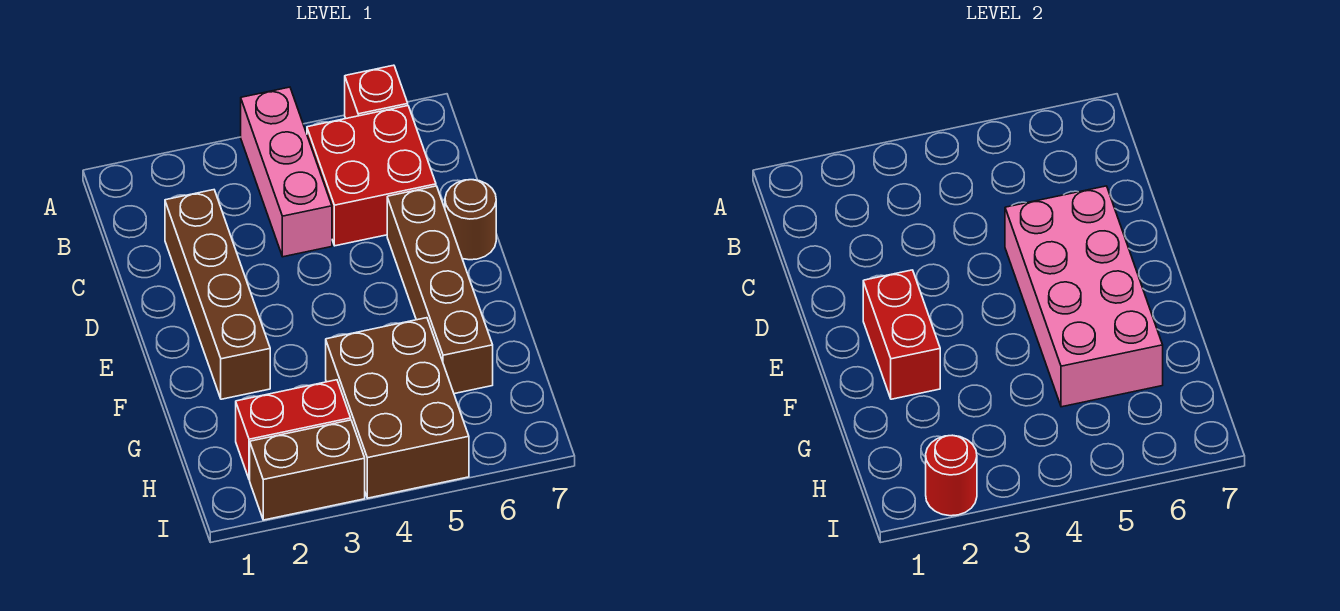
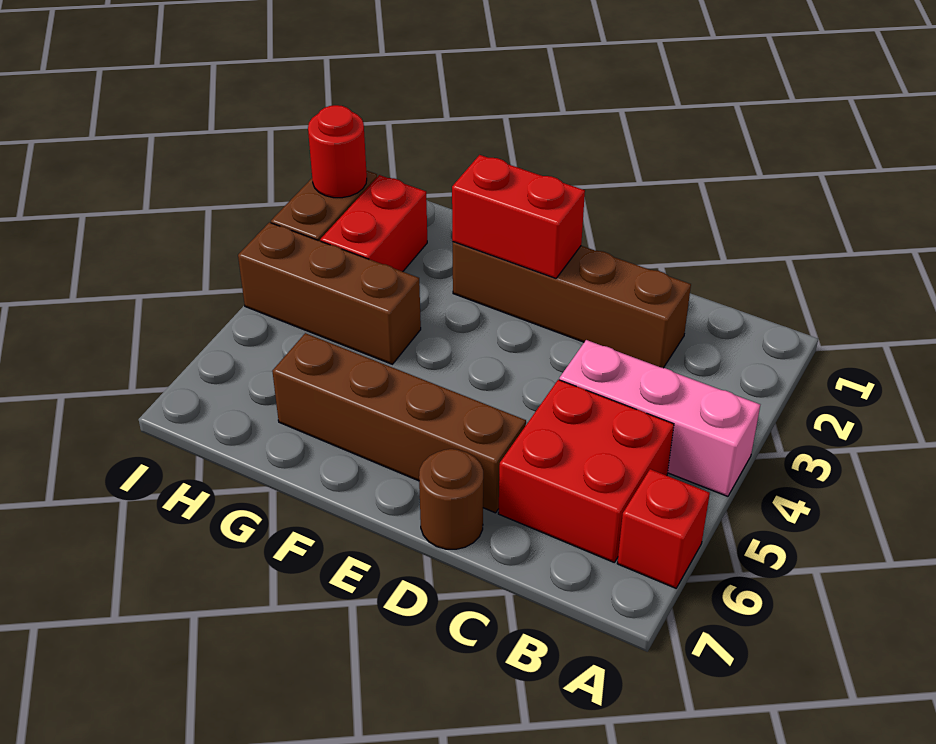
pink 2x4 brick [1005,186,1163,407] -> none
brown 2x3 brick [326,318,469,498] -> brown 1x3 brick [238,222,421,364]

